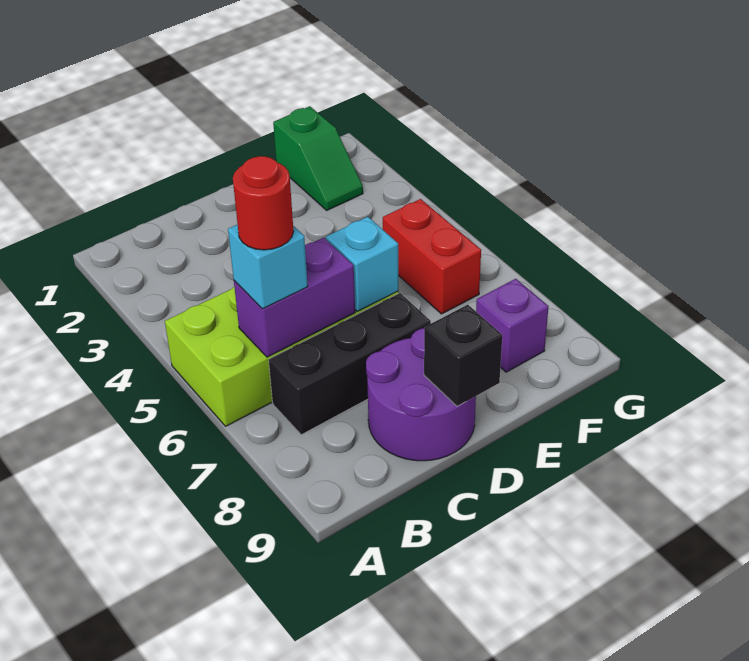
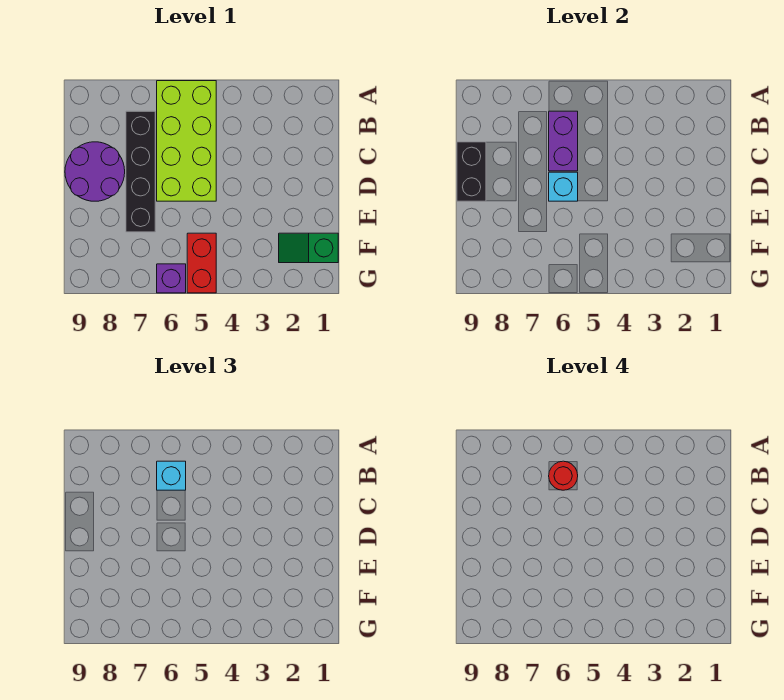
black 1x3 brick [269,293,431,435] -> black 1x4 brick [126,111,155,232]
black 1x1 brick [424,305,502,406] -> black 1x2 brick [457,142,486,201]
red 1x2 brick [383,199,481,314] -> red 1x2 brick turned to [187,233,216,293]
purple 1x1 brick [476,279,549,372] -> purple 1x1 brick moved to [157,264,186,293]

